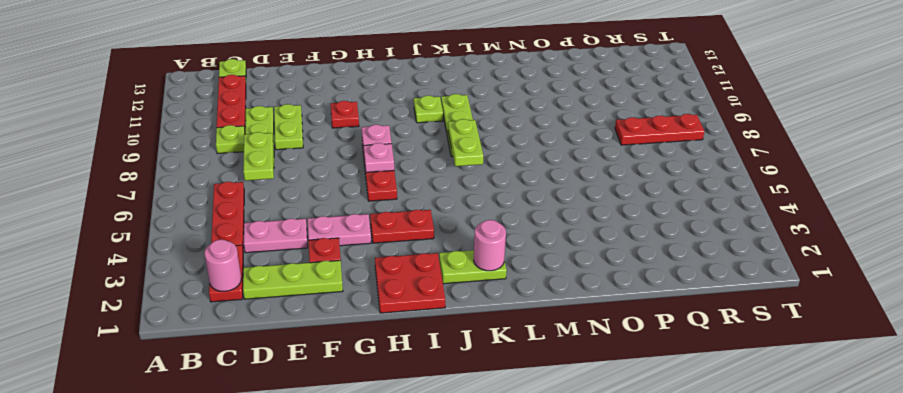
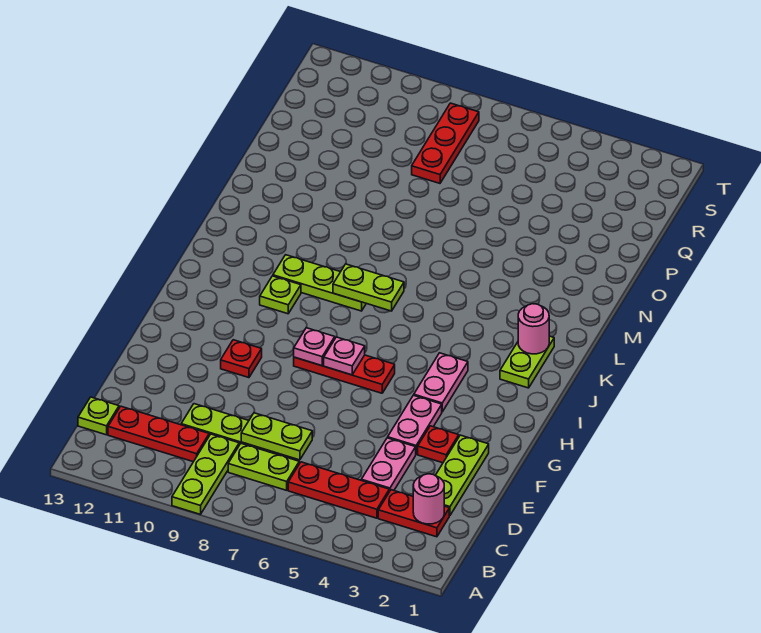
lime 1x1 plate [216,125,245,154] -> lime 1x3 plate [172,434,239,514]
lime 1x2 plate [274,104,303,150] -> lime 1x2 plate moved to [228,444,299,490]
red 2x2 plate [375,253,445,313] -> none
red 1x2 plate [370,210,434,243] -> pink 1x2 plate [414,353,468,412]

